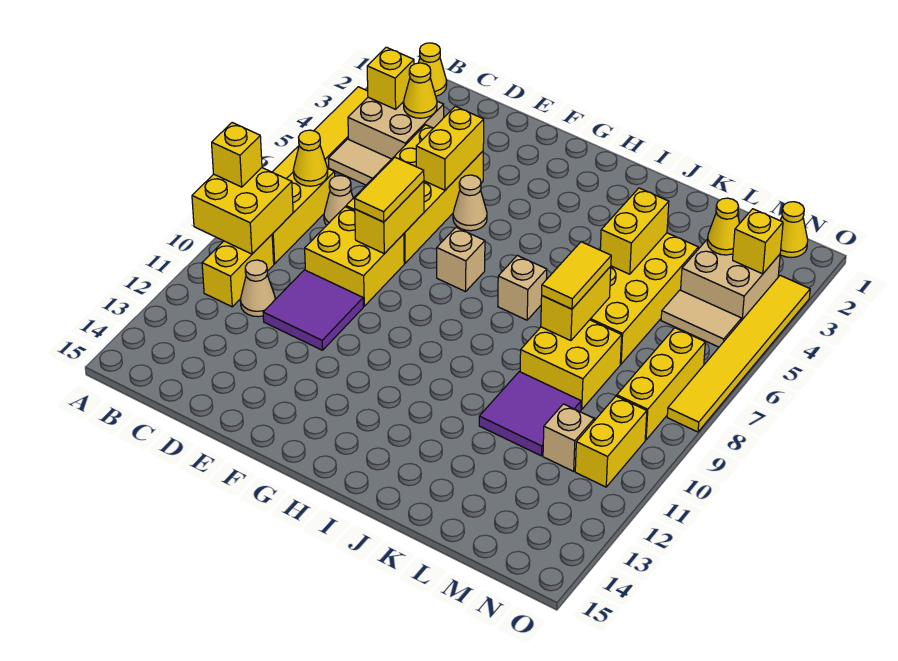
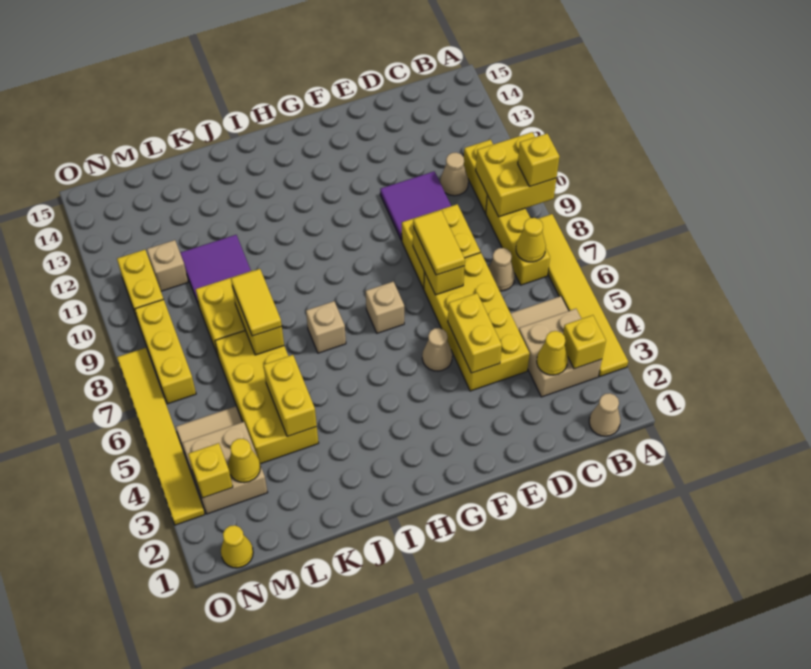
yellow 1x1 cone [419,43,447,96] -> tan 1x1 cone [589,393,620,436]

